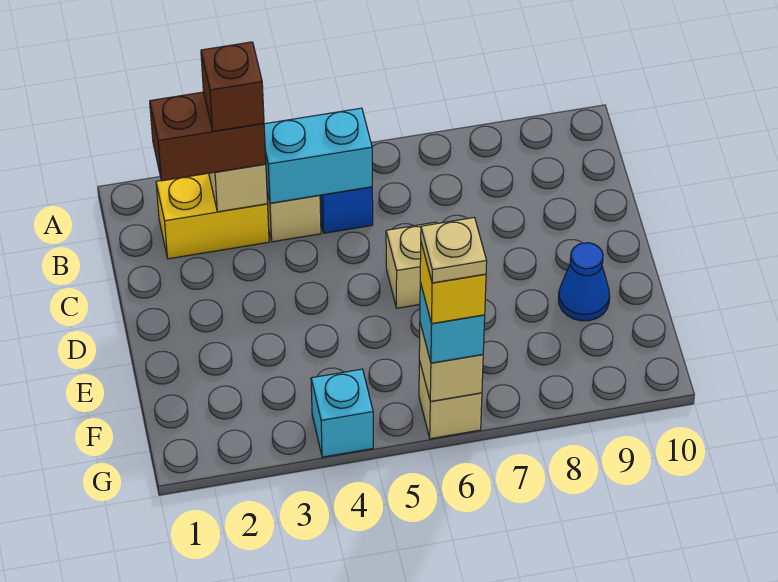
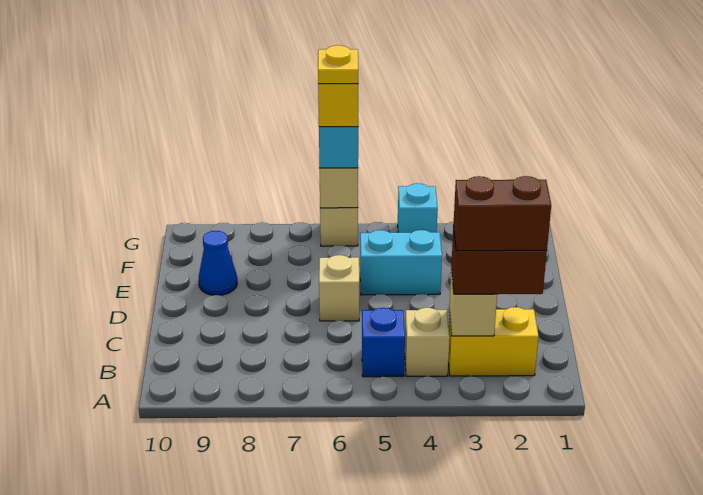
brown 1x1 brick [201,42,264,131] -> brown 1x2 brick [453,176,551,251]
cyan 1x2 brick [264,108,372,203] -> cyan 1x2 brick moved to [360,230,442,295]
tan 1x1 plate [421,218,487,283] -> yellow 1x1 plate [318,45,358,84]

